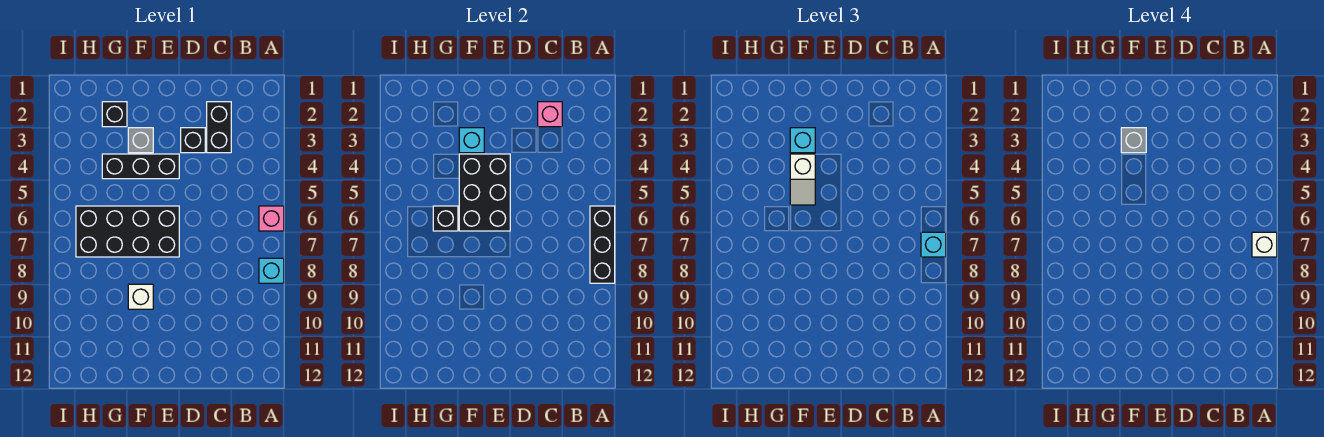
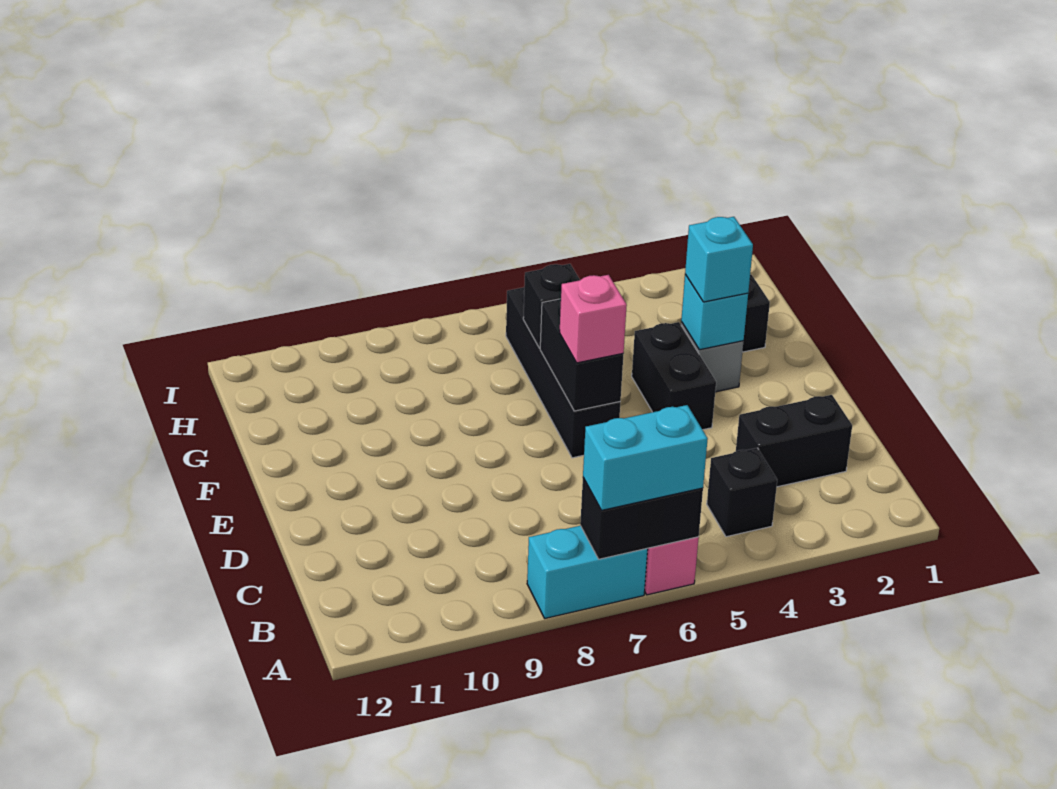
black 1x3 brick [590,206,615,283] -> black 1x2 brick [580,478,703,559]
cyan 1x1 brick [921,232,946,257] -> cyan 1x2 brick [583,405,708,510]
white 1x1 brick [1252,232,1277,257] -> none
cyan 1x1 brick [259,258,284,283] -> cyan 1x2 brick [527,526,648,618]
pink 1x1 brick [538,102,562,127] -> pink 1x1 brick moved to [559,275,627,363]
black 1x1 brick [181,128,205,153] -> black 1x1 brick moved to [707,448,777,537]
black 1x3 brick [102,154,179,179] -> black 1x2 brick [632,322,716,430]
black 2x3 brick [459,154,510,231] -> black 1x2 brick [540,299,623,411]
black 2x4 brick [76,206,179,257] -> black 1x4 brick [506,287,620,458]
grey 1x1 brick [1121,128,1146,153] -> none
white 1x2 slope [790,154,815,205] -> none
white 1x1 brick [128,284,153,309] -> none

